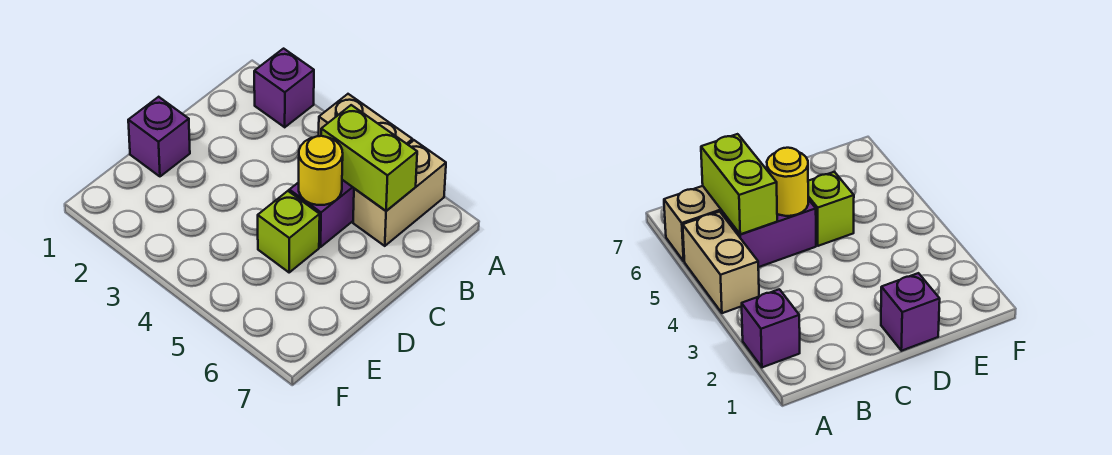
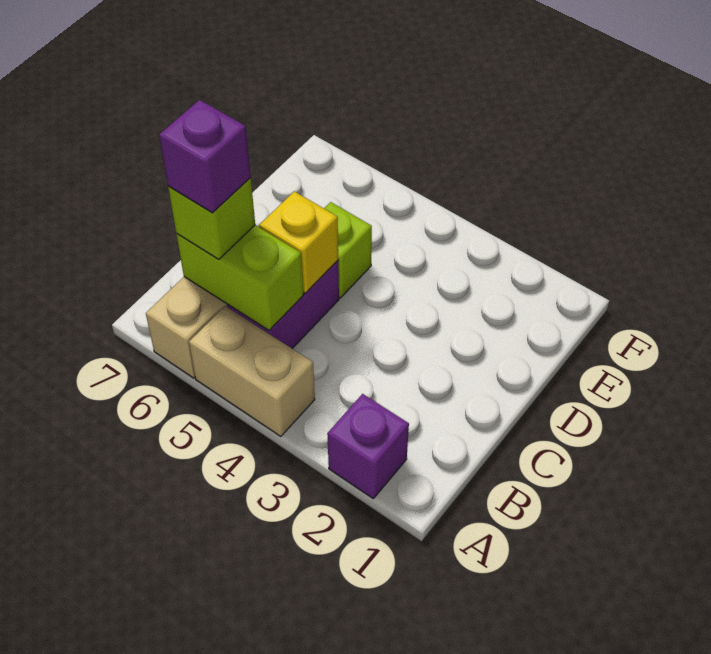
none -> lime 1x1 brick [168,178,255,259]
yellow 1x1 round brick [299,136,343,205] -> yellow 1x1 brick [259,191,338,293]
purple 1x1 brick [128,97,190,176] -> purple 1x1 brick moved to [159,100,251,213]

